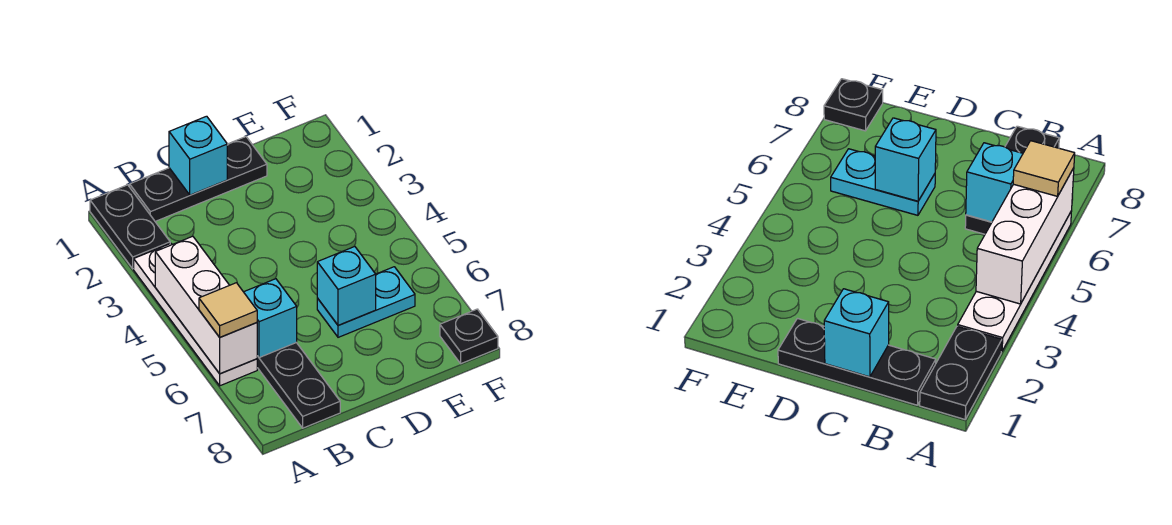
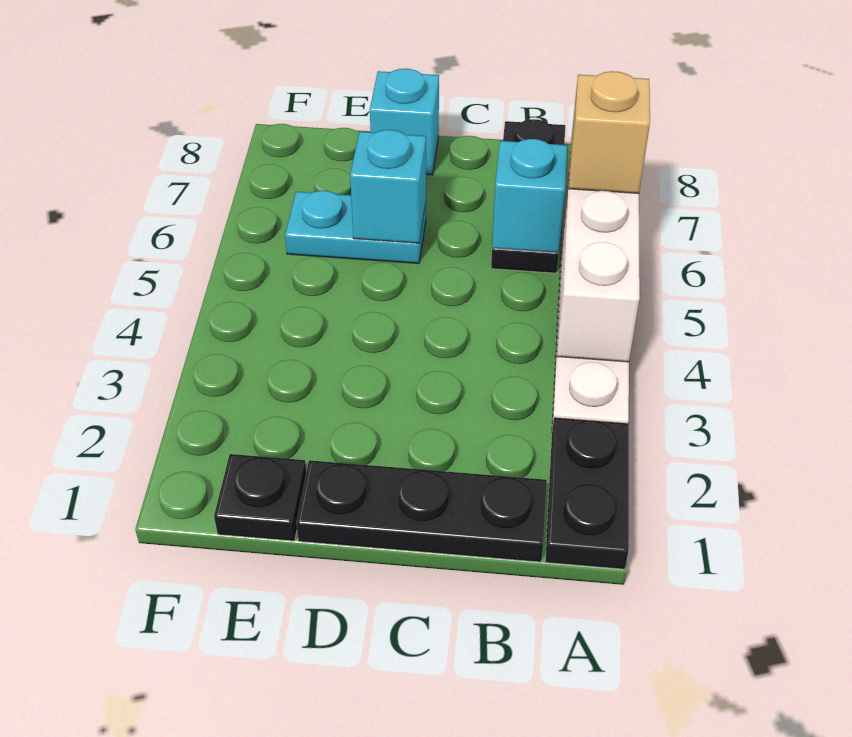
tan 1x1 tile [199,283,257,337] -> tan 1x1 brick [569,71,650,193]
cyan 1x1 brick [169,116,227,195] -> cyan 1x1 brick moved to [370,69,439,175]
black 1x1 plate [440,309,498,364] -> black 1x1 plate moved to [214,454,306,541]

